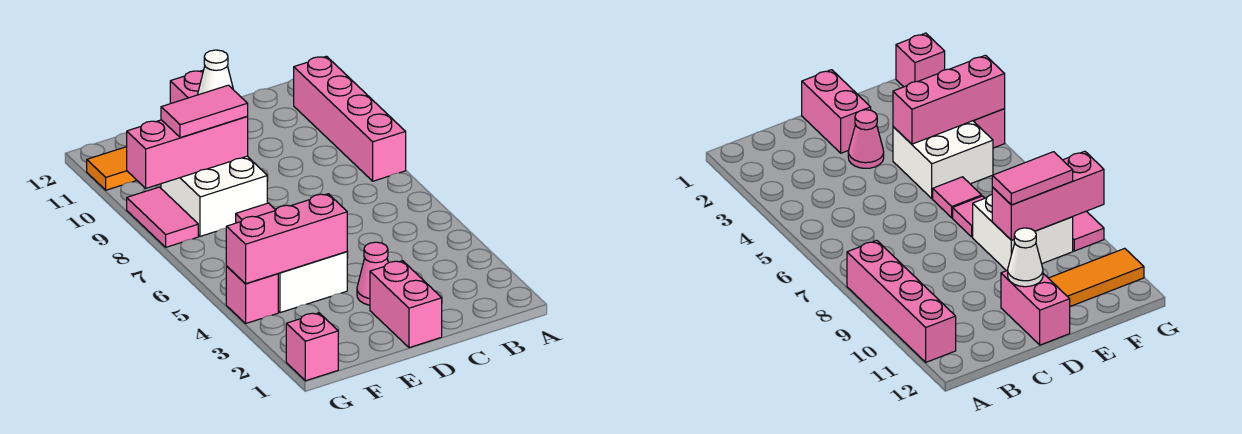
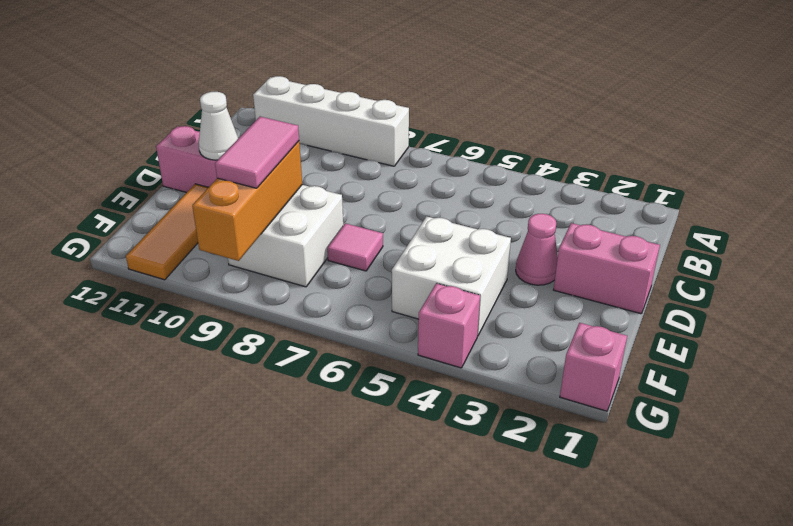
pink 1x4 brick [294,56,406,181] -> white 1x4 brick [253,76,409,166]
pink 1x3 brick [226,194,347,284] -> none
pink 1x1 tile [933,177,982,218] -> none
pink 1x3 brick [127,117,248,188] -> orange 1x3 brick [192,141,302,261]
pink 1x2 tile [127,187,198,247] -> none

